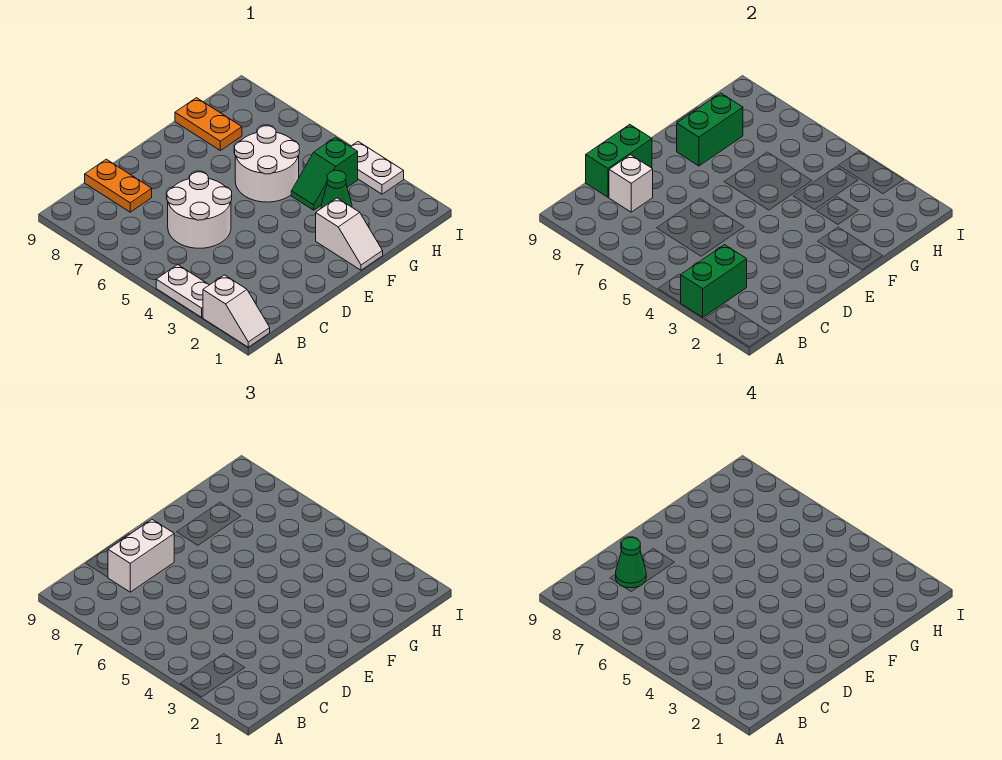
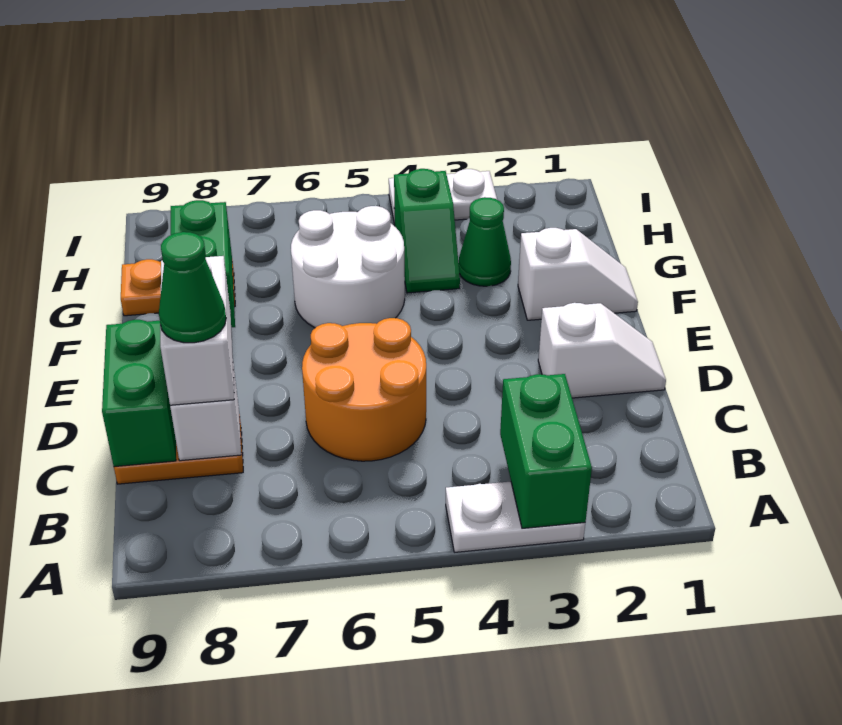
white 1x2 slope [203,275,270,347] -> white 1x2 slope moved to [538,303,666,398]
white 2x2 round brick [167,172,232,248] -> orange 2x2 round brick [302,318,426,461]

